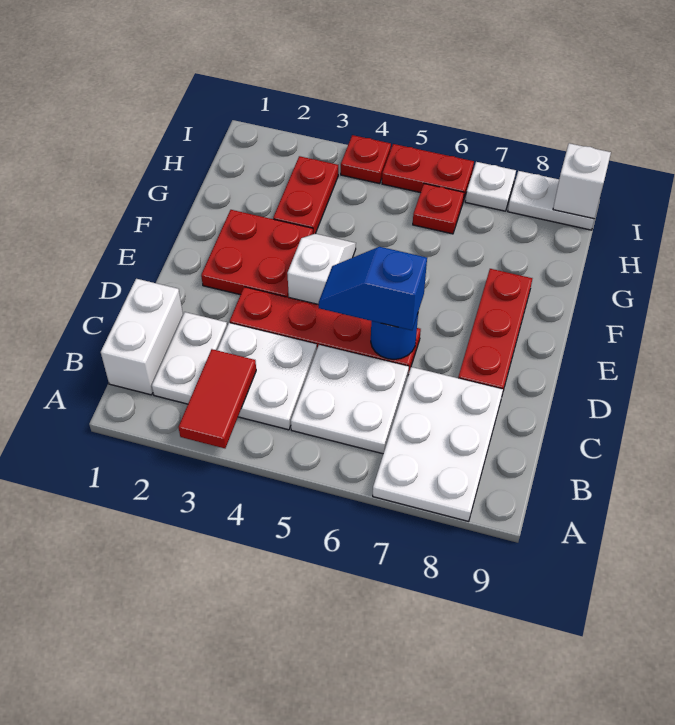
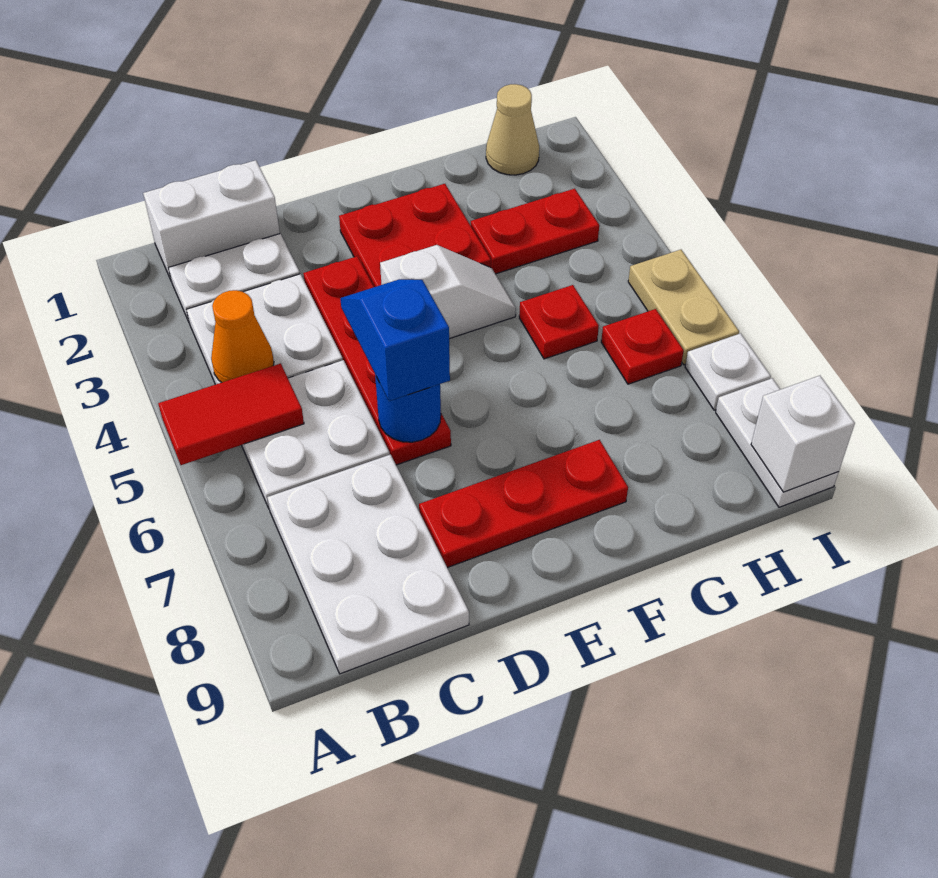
red 1x2 tile [178,349,256,448] -> red 1x2 tile moved to [158,363,304,465]
white 2x3 plate [373,367,503,521] -> white 2x3 plate turned to [267,455,469,674]
none -> orange 1x1 cone [211,290,274,382]
none -> tan 1x1 cone [486,84,539,175]
red 1x1 plate [341,135,391,184] -> red 1x1 plate moved to [519,285,599,359]
red 1x2 plate [382,144,474,201] -> tan 1x2 plate [628,250,739,365]

